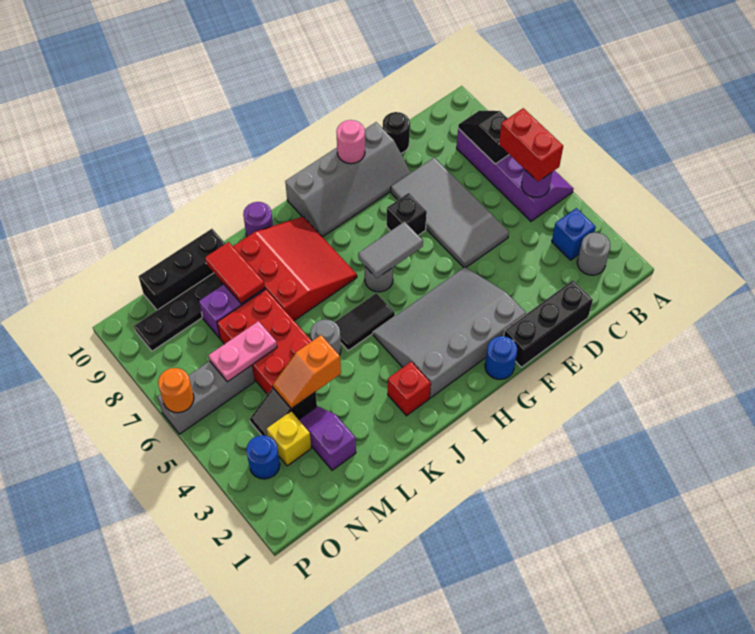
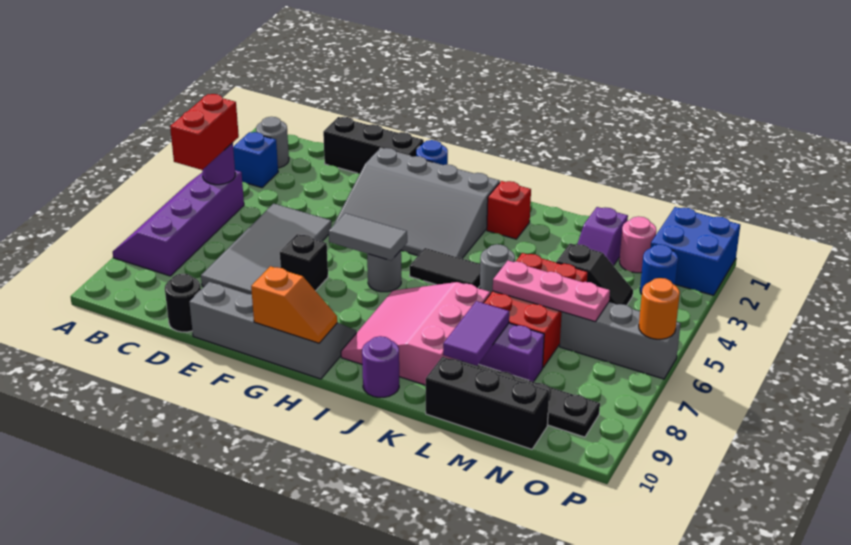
black 1x2 slope [458,110,509,164] -> none
pink 1x1 round brick [337,120,365,164] -> pink 1x1 round brick moved to [619,216,656,273]
red 3x3 slope [233,217,357,321] -> pink 3x3 slope [341,282,490,385]
orange 1x2 slope [273,335,341,409] -> orange 1x2 slope moved to [251,266,337,343]
red 1x2 tile [205,242,265,304] -> purple 1x2 tile [443,301,509,366]
pink 1x2 plate [208,321,277,382] -> pink 1x3 plate [493,261,610,322]
yellow 1x1 brick [267,411,311,466] -> none
none -> blue 2x2 brick [651,207,740,295]

